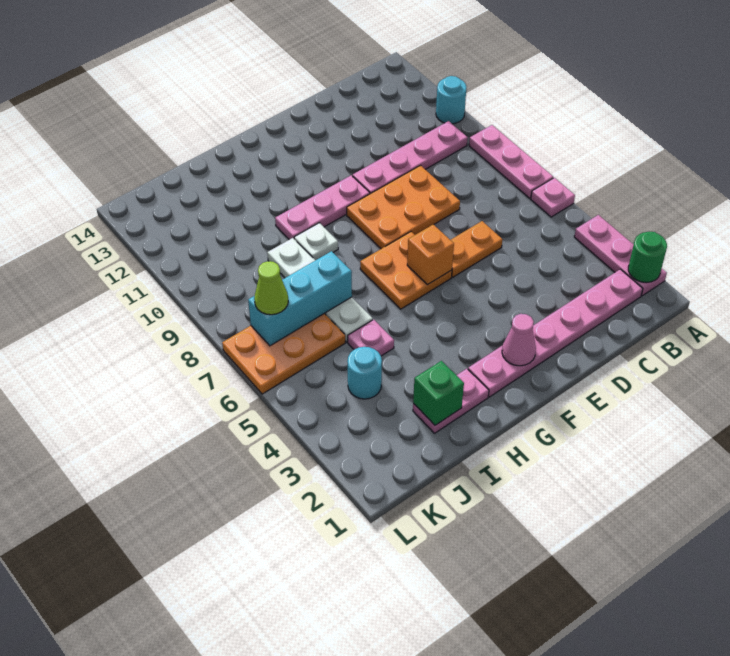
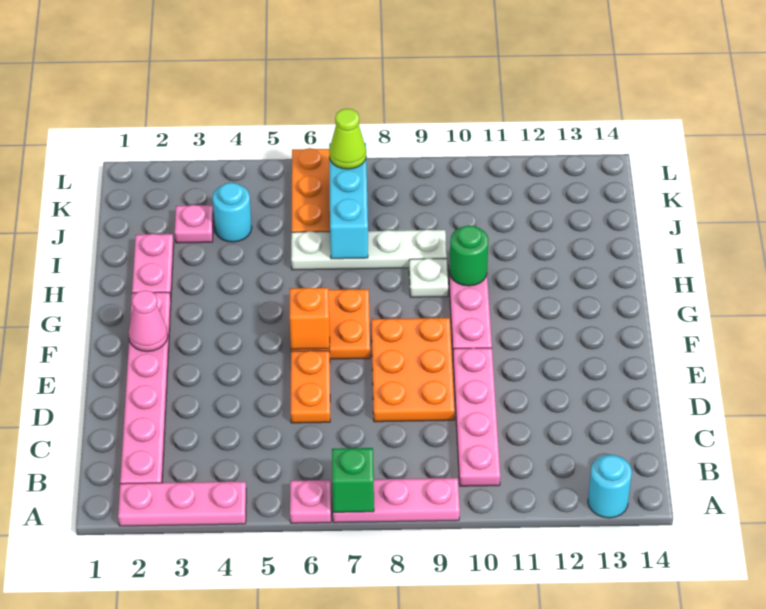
green 1x1 round brick [628,232,667,283] -> green 1x1 round brick moved to [449,225,488,286]
cyan 1x1 round brick [436,76,466,124] -> cyan 1x1 round brick moved to [588,455,632,518]
green 1x1 brick [413,361,464,425] -> green 1x1 brick moved to [332,448,374,512]
pink 1x1 plate [348,320,394,356] -> pink 1x1 plate moved to [175,205,213,243]

